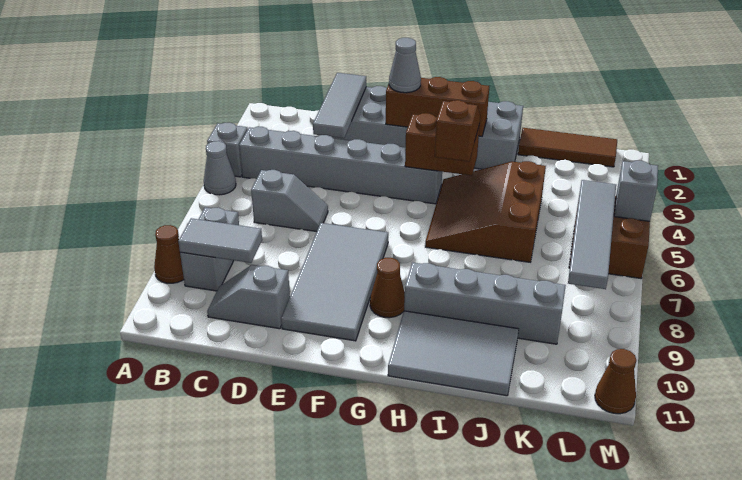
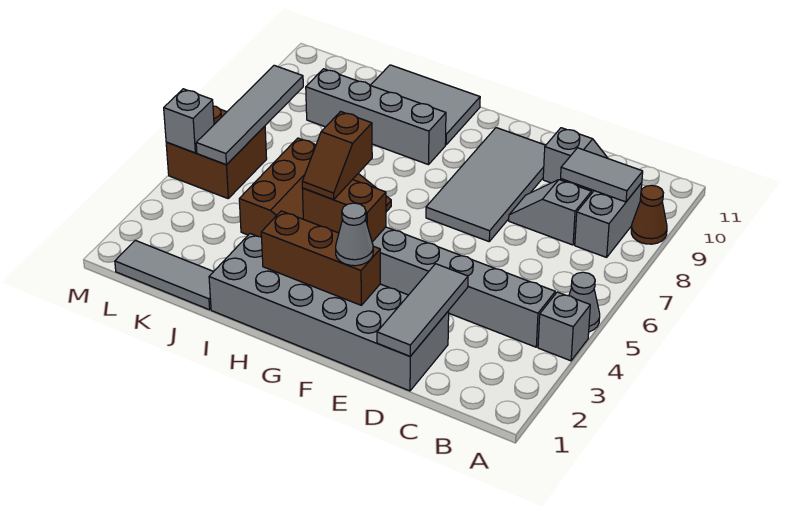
grey 1x2 slope [251,170,328,232] -> grey 1x2 slope moved to [509,180,591,245]
brown 1x1 cone [370,258,405,318] -> none
brown 1x3 tile [518,128,617,167] -> grey 1x3 tile [115,240,214,310]
brown 1x1 cone [595,349,636,414] -> none

